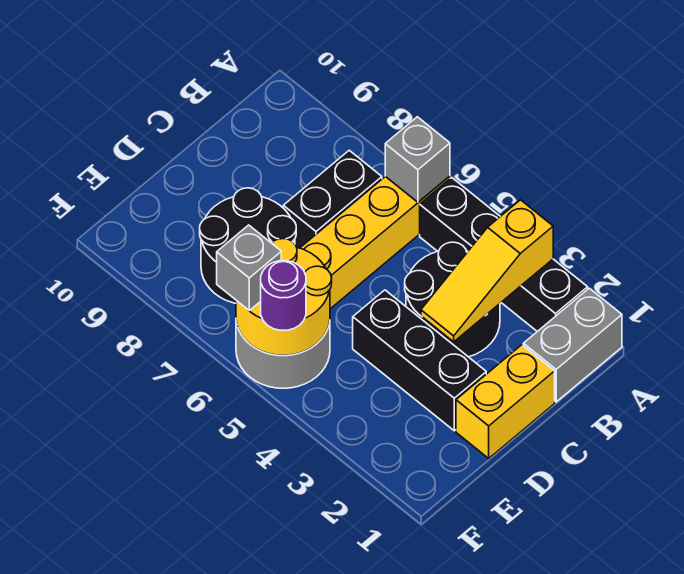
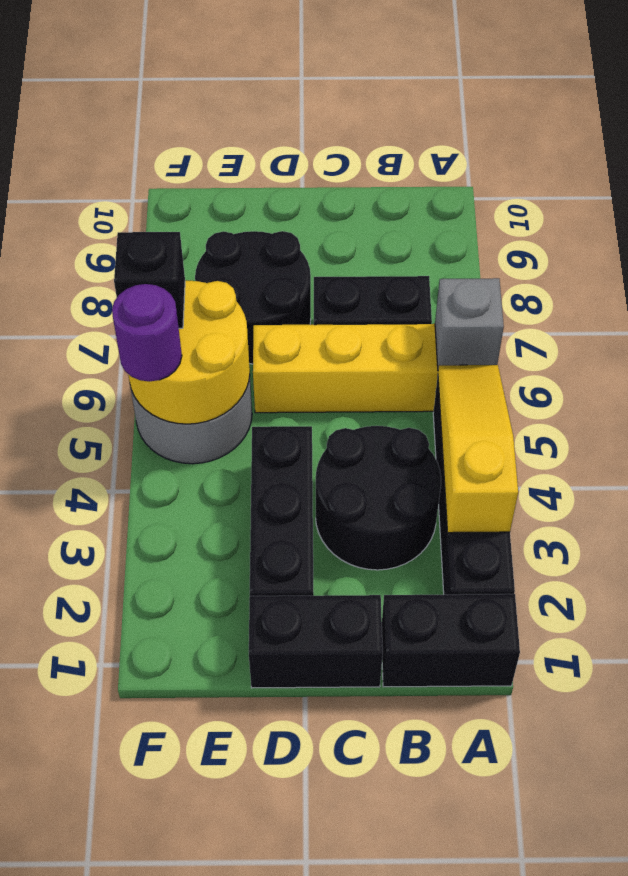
grey 1x2 brick [523,288,622,402] -> black 1x2 brick [382,594,520,687]
yellow 1x3 slope [421,200,553,342] -> yellow 1x3 slope turned to [438,365,518,533]
yellow 1x2 brick [456,345,555,458] -> black 1x2 brick [249,595,383,688]
grey 1x1 brick [217,225,281,310] -> black 1x1 brick [114,232,185,328]

